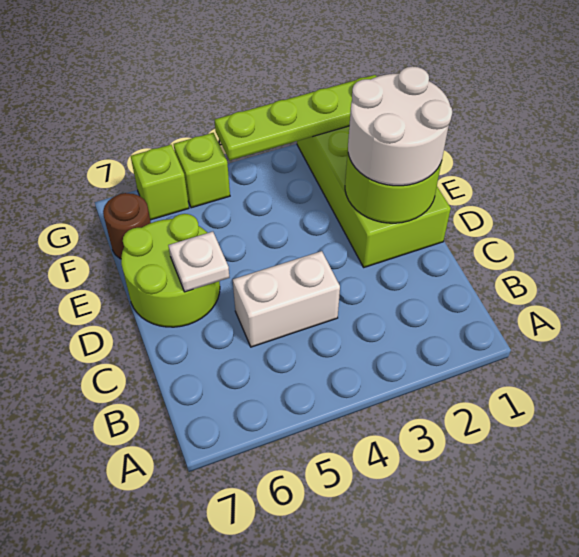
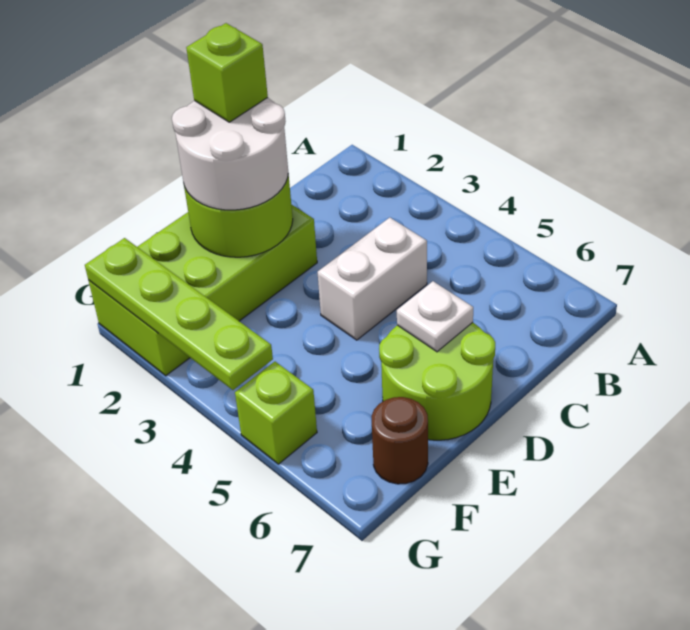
white 1x2 brick [233,251,340,347] -> white 1x2 brick turned to [318,218,427,340]
lime 1x1 brick [131,145,189,220] -> lime 1x1 brick moved to [186,23,268,122]

